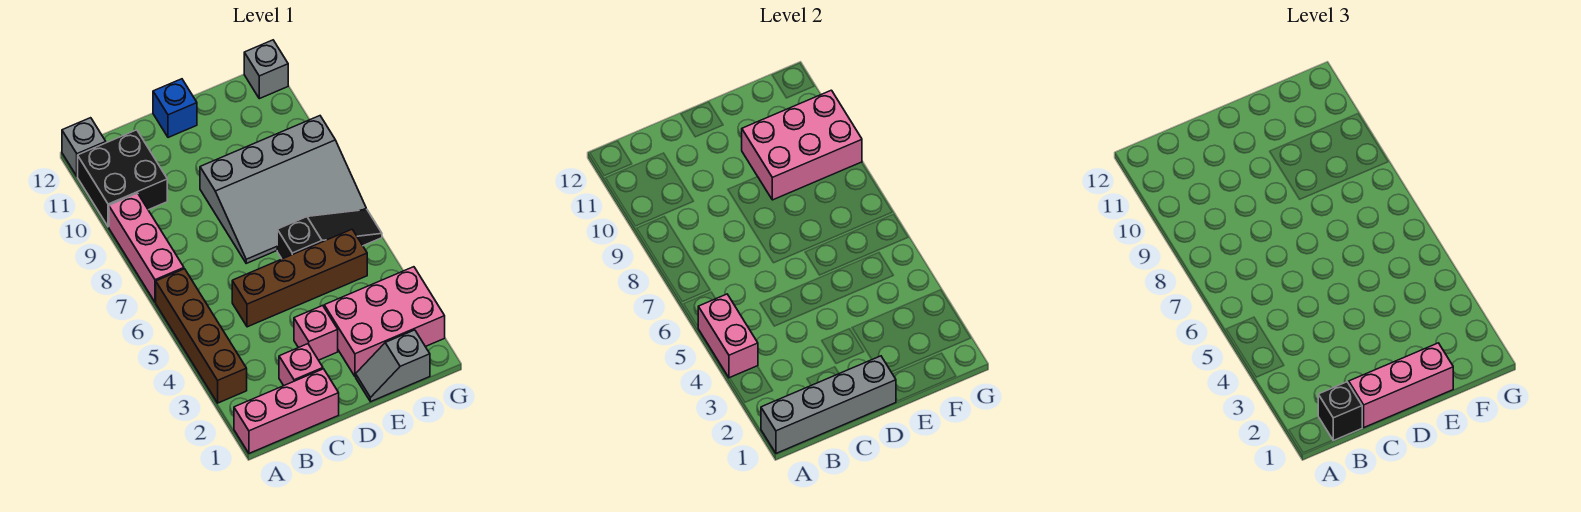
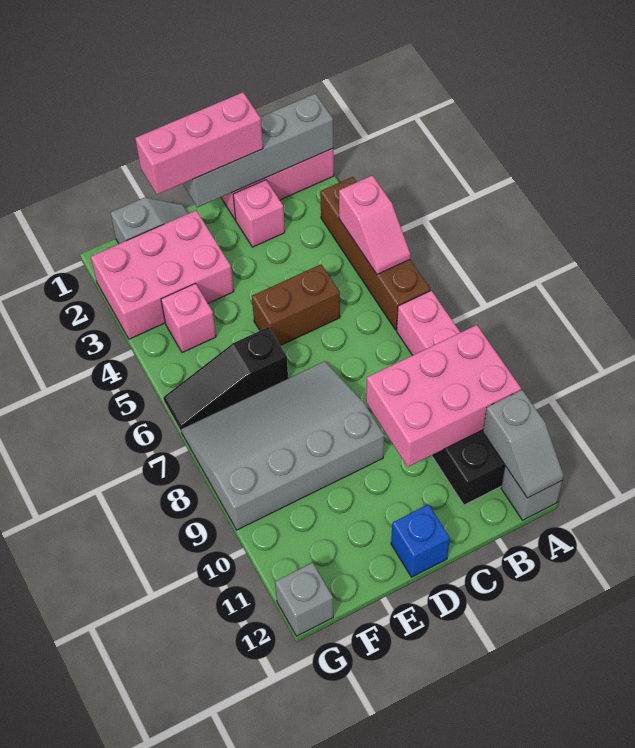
pink 1x2 brick [698,294,758,378] -> pink 1x2 slope [339,175,411,274]
none -> grey 1x2 slope [483,390,564,498]
black 1x1 brick [1318,382,1362,441] -> none
brown 1x4 brick [232,229,367,327] -> brown 1x2 brick [252,264,340,346]
pink 1x1 brick [294,306,338,360] -> pink 1x1 brick moved to [161,284,216,353]
pink 2x3 brick [742,90,862,200] -> pink 2x3 brick moved to [366,325,521,467]

